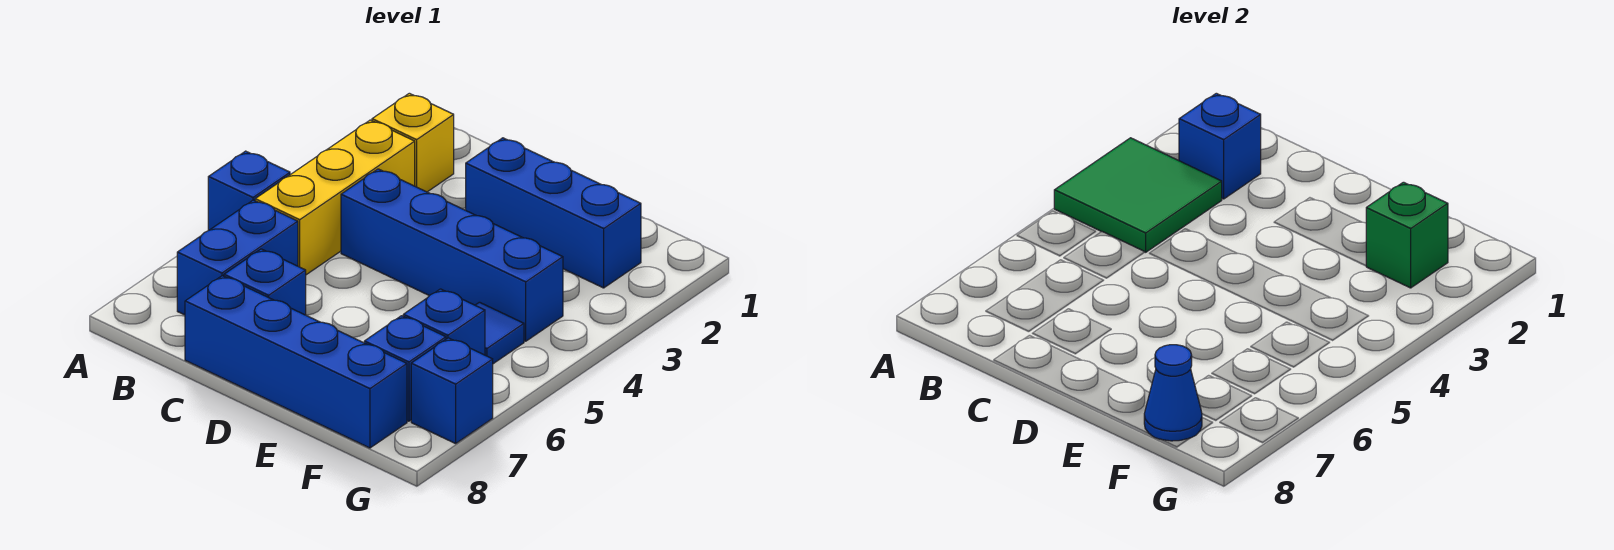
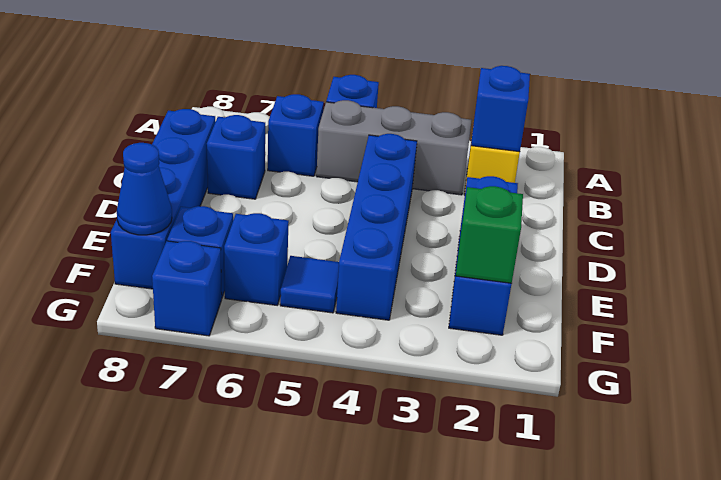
green 2x2 tile [1054,138,1222,252] -> none
yellow 1x3 brick [255,120,415,275] -> grey 1x3 brick [316,100,472,195]
blue 1x2 brick [177,200,298,315] -> blue 1x1 brick [268,94,324,176]

